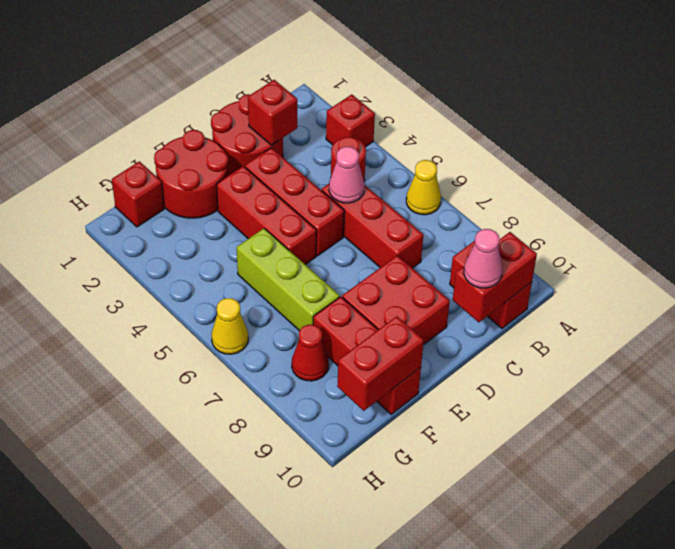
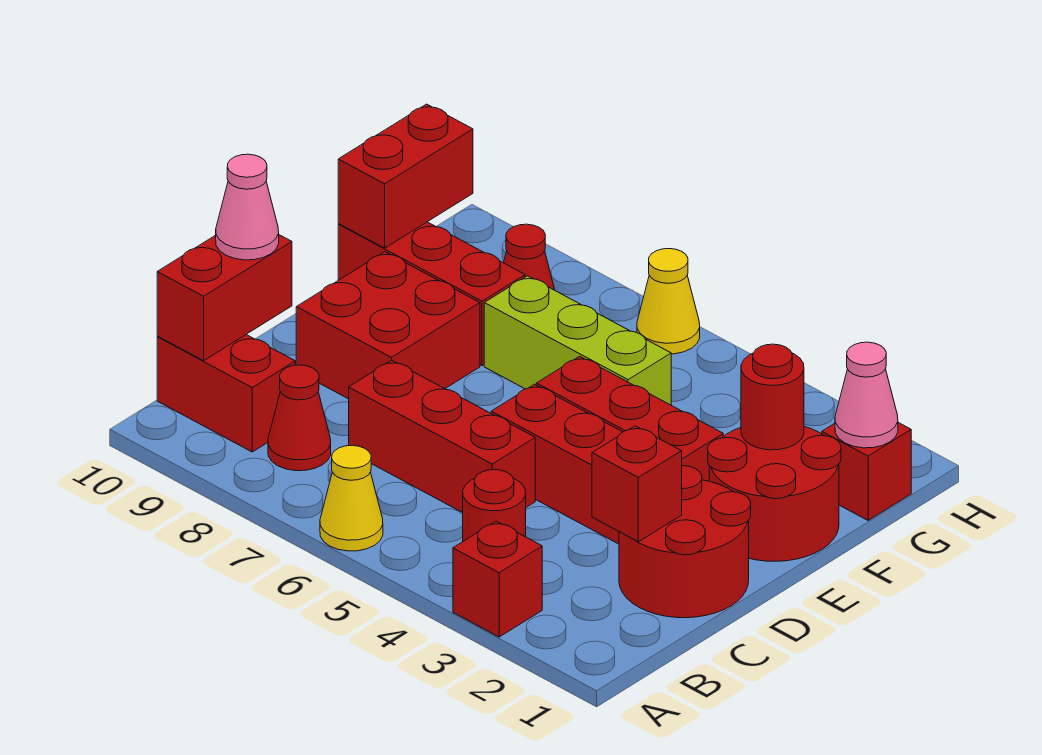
none -> red 1x1 cone [268,365,331,471]
pink 1x1 cone [329,147,364,203] -> pink 1x1 cone moved to [835,342,898,448]
none -> red 1x1 round brick [741,344,804,450]

